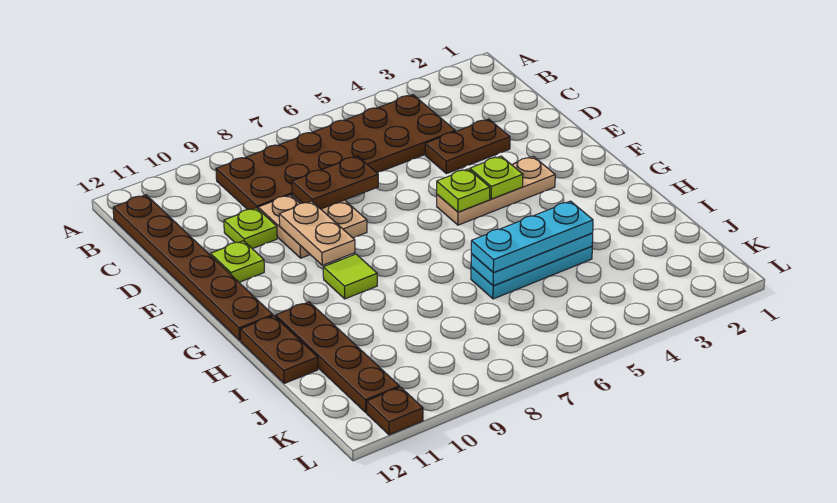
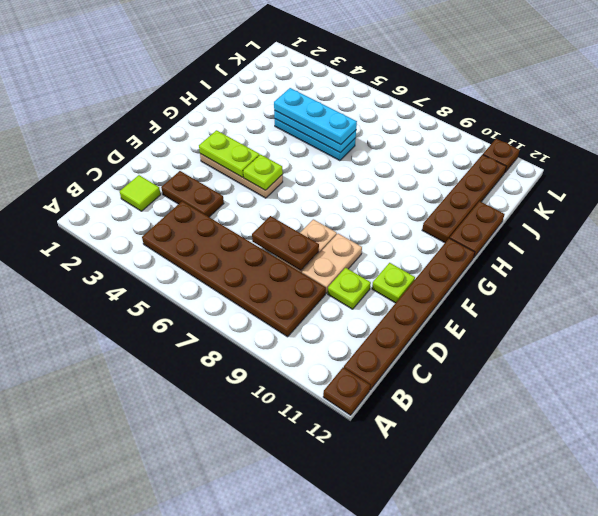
none -> brown 1x1 plate [323,368,370,415]
tan 1x2 plate [279,201,355,265] -> none
lime 1x1 plate [470,156,523,199] -> lime 1x2 plate [199,130,260,177]
lime 1x1 tile [323,254,377,299] -> lime 1x1 tile moved to [120,175,161,211]

